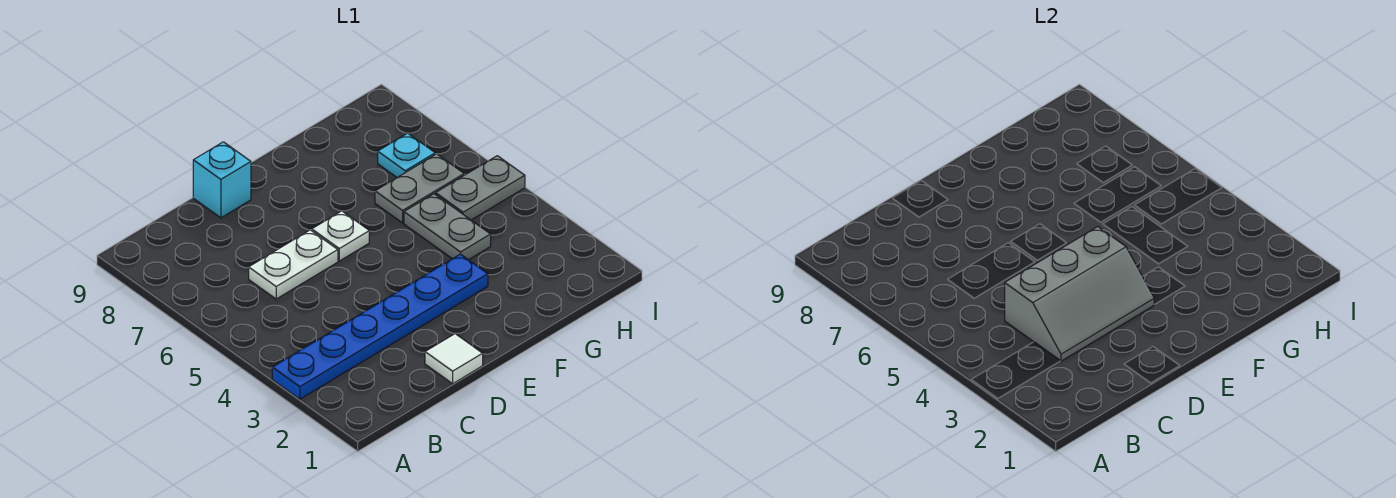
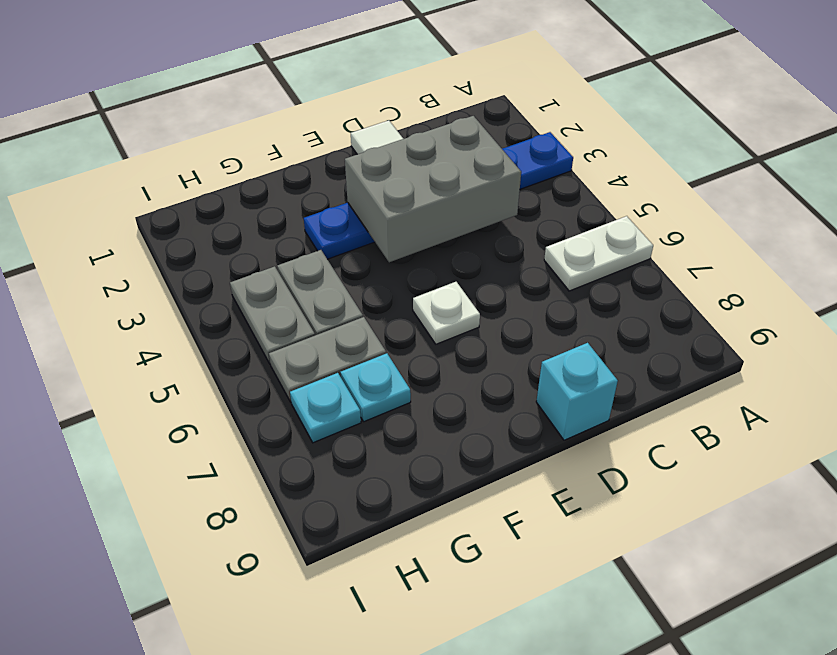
grey 2x3 slope [1005,227,1154,361] -> grey 2x3 brick [345,116,521,262]
white 1x2 plate [249,230,338,299] -> white 1x2 plate moved to [544,216,653,291]
none -> cyan 1x1 plate [340,353,411,422]
grey 1x2 plate [436,156,525,220] -> grey 1x2 plate turned to [230,266,315,364]

